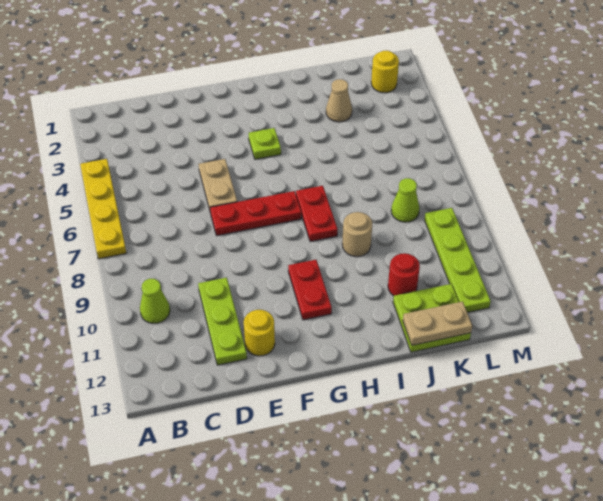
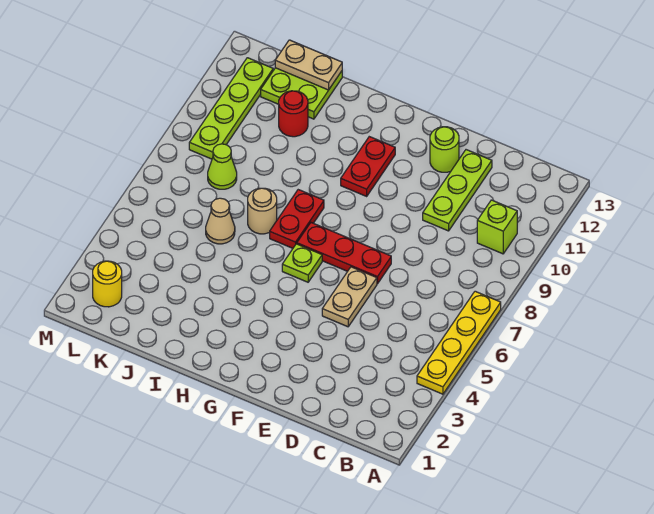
lime 1x1 cone [140,279,170,324] -> lime 1x1 brick [477,200,517,254]
yellow 1x1 round brick [244,310,275,356] -> lime 1x1 round brick [430,127,459,172]
lime 1x1 plate [249,128,281,159] -> lime 1x1 plate moved to [282,244,322,282]
tan 1x1 round brick [342,212,372,257] -> tan 1x1 round brick moved to [248,188,277,234]
tan 1x1 cone [326,79,352,122] -> tan 1x1 cone moved to [206,198,235,244]

